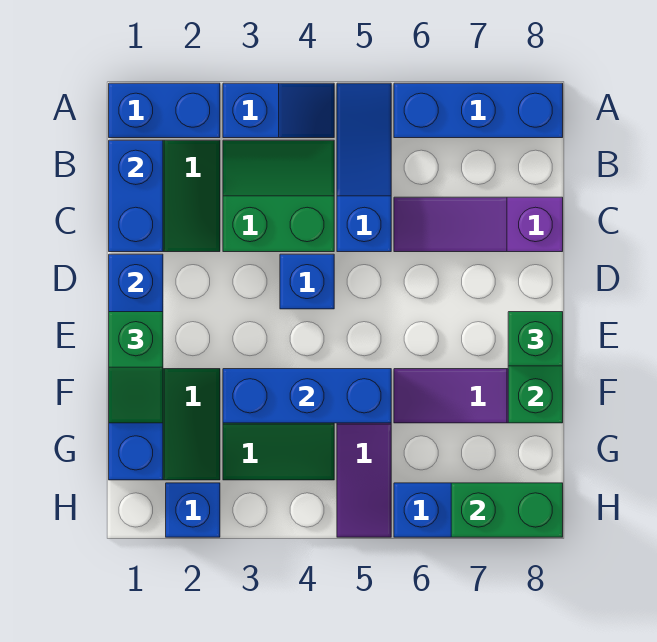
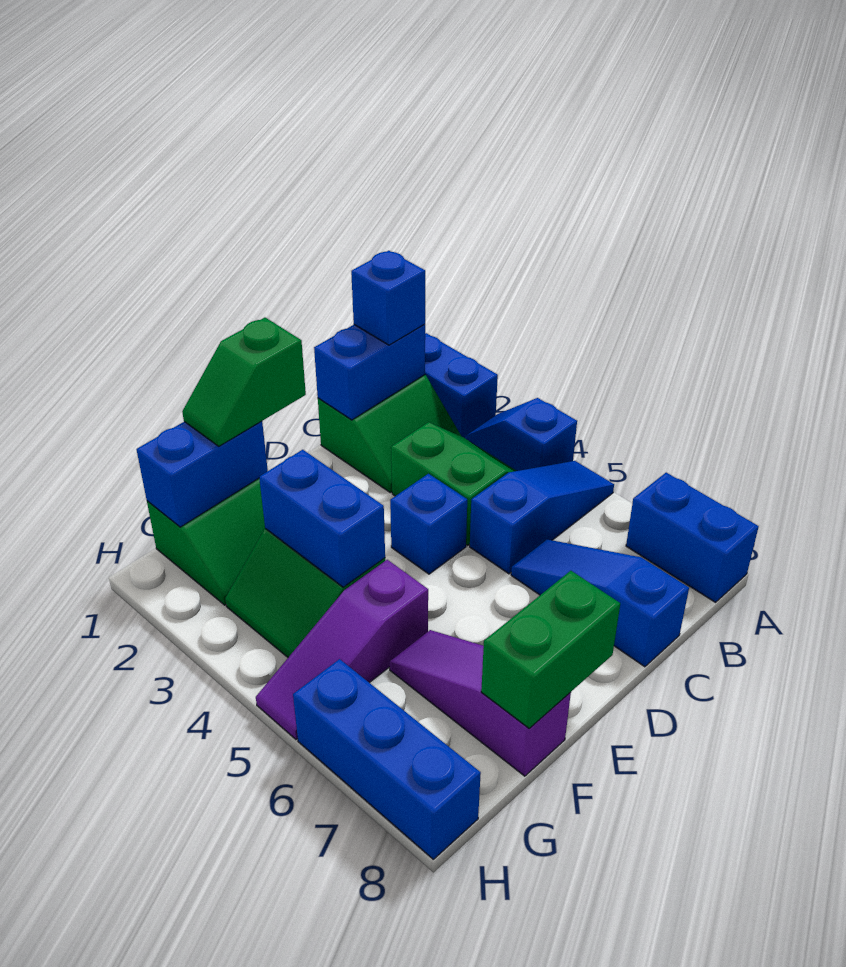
blue 1x2 slope [223,83,334,138] -> blue 1x2 slope turned to [465,398,577,471]
blue 1x3 brick [394,83,563,138] -> blue 1x2 brick [626,473,759,602]
purple 1x3 slope [394,197,563,252] -> blue 1x3 slope [511,539,689,667]
blue 1x4 brick [109,254,163,480] -> blue 1x2 brick [136,421,268,527]
green 1x1 brick [508,312,563,366] -> none
blue 1x3 brick [223,369,391,423] -> blue 1x2 brick [259,450,385,587]
blue 1x1 brick [166,483,220,537] -> blue 1x1 brick moved to [351,251,425,345]
green 1x2 brick [451,483,563,537] -> none

